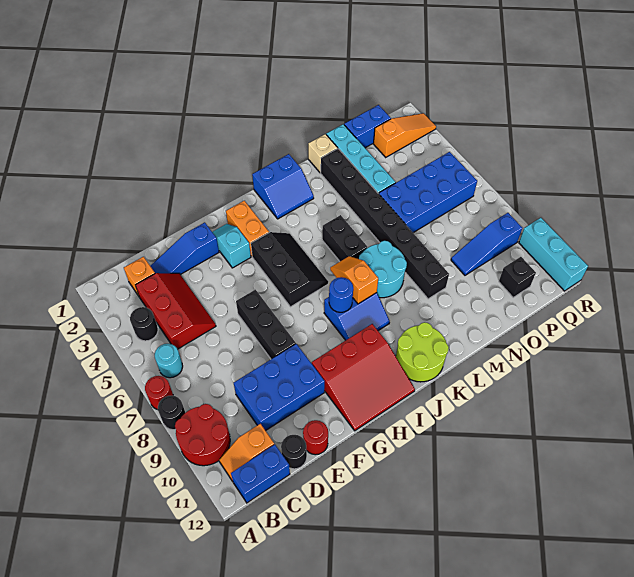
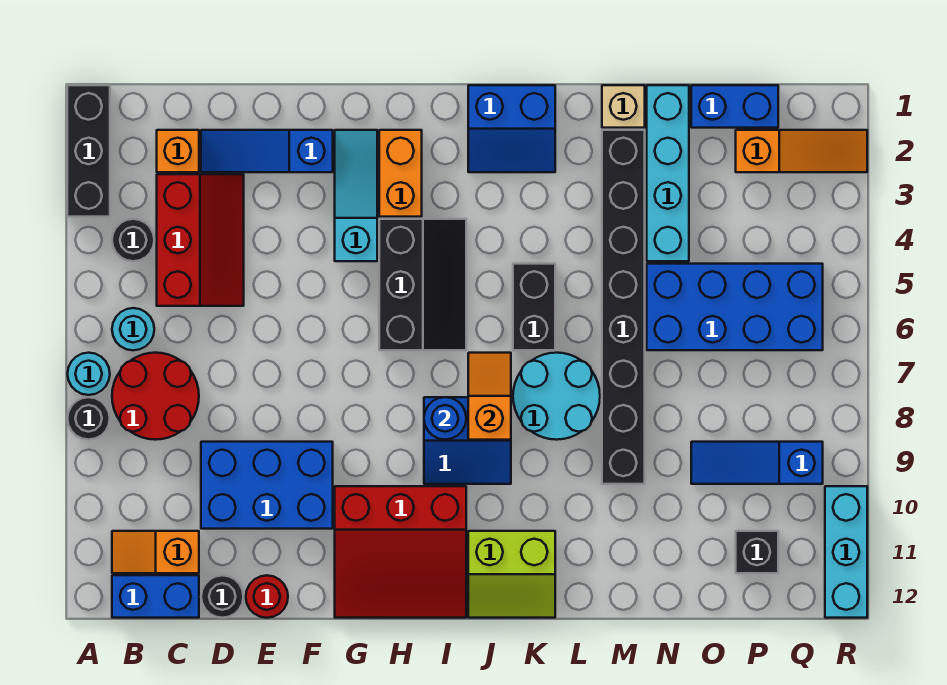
red 1x1 round brick [145,376,173,410] -> cyan 1x1 round brick [68,353,110,395]
red 2x2 round brick [175,404,230,466] -> red 2x2 round brick moved to [112,353,199,440]
black 1x3 brick [236,290,296,359] -> black 1x3 brick moved to [67,85,110,217]
cyan 1x2 slope [213,224,251,268] -> cyan 1x3 slope [335,130,377,261]
lime 2x2 round brick [396,322,449,382] -> lime 2x2 slope [468,531,555,618]

